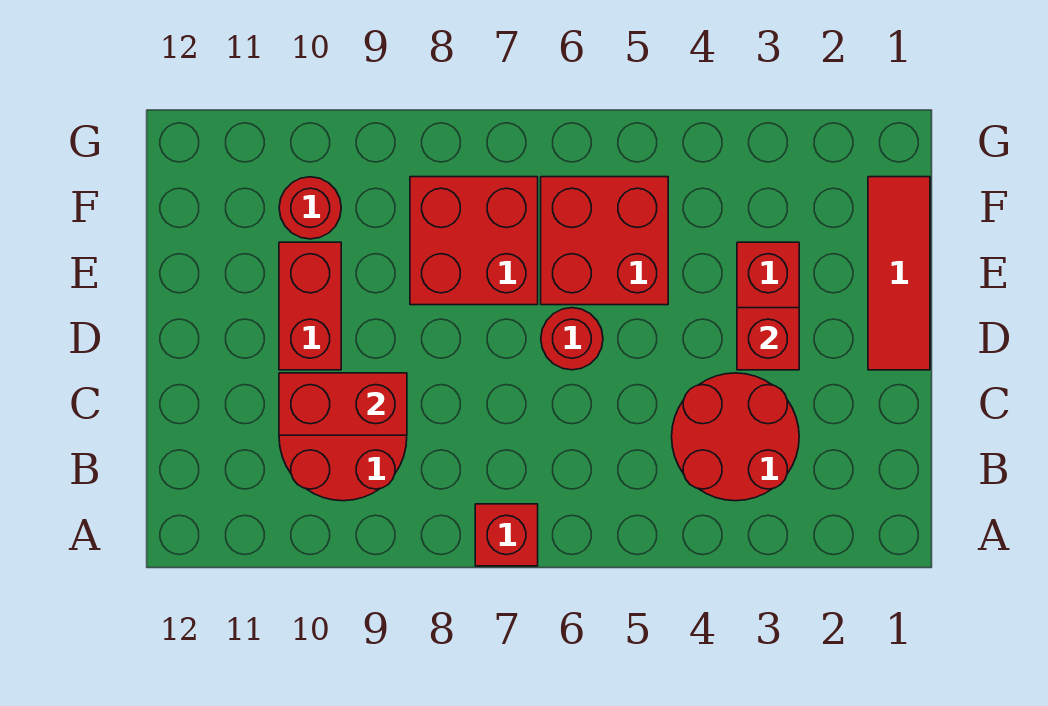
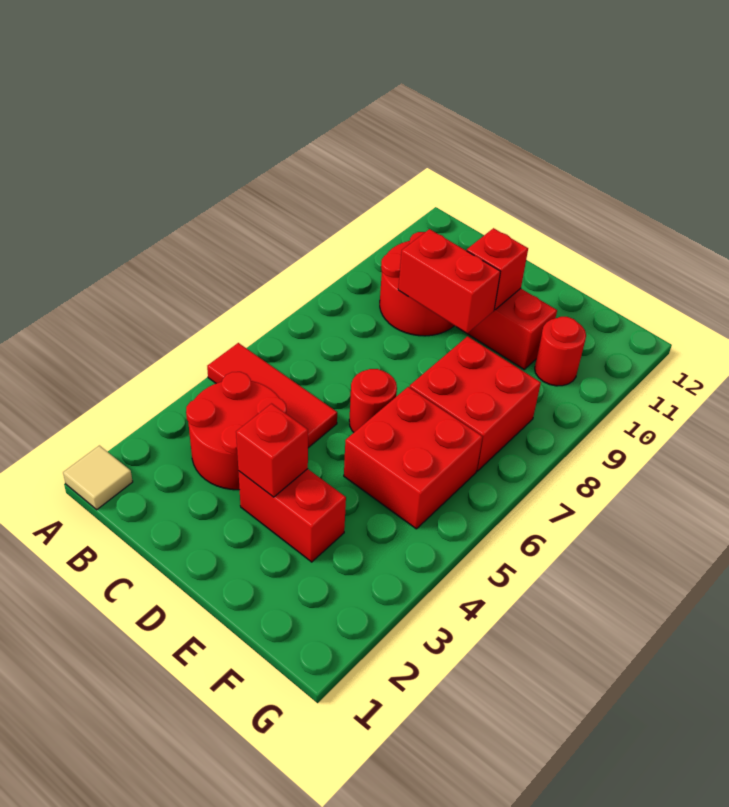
none -> tan 1x1 tile [63,446,133,510]
red 1x1 brick [475,504,538,566] -> red 1x1 brick moved to [467,228,528,310]
red 1x2 brick [279,373,407,435] -> red 1x2 brick turned to [398,229,500,333]
red 1x3 tile [868,177,930,370] -> red 1x3 tile moved to [207,343,337,448]

